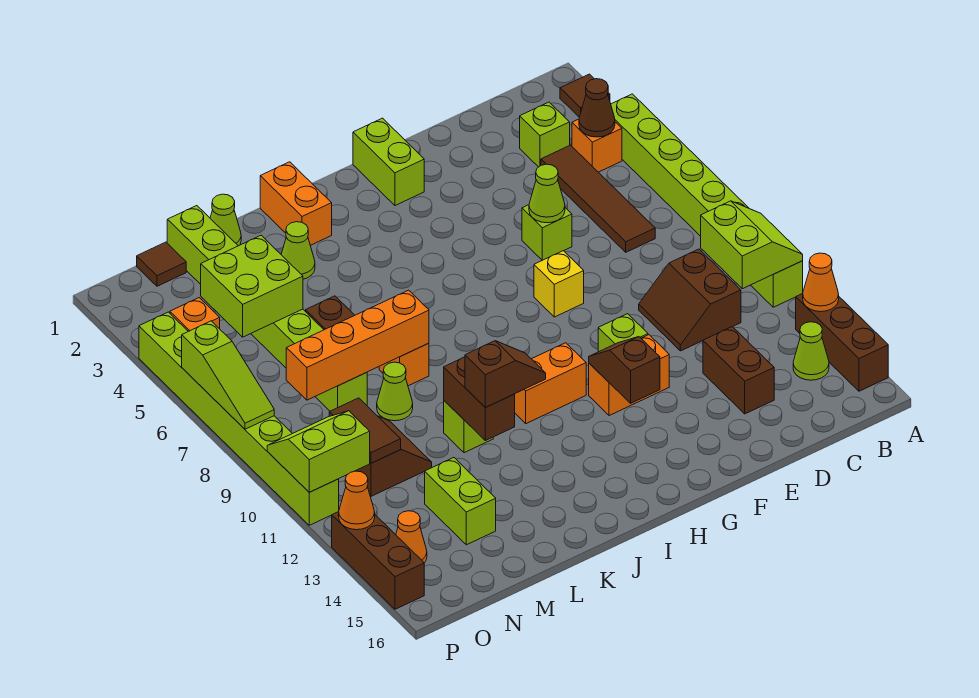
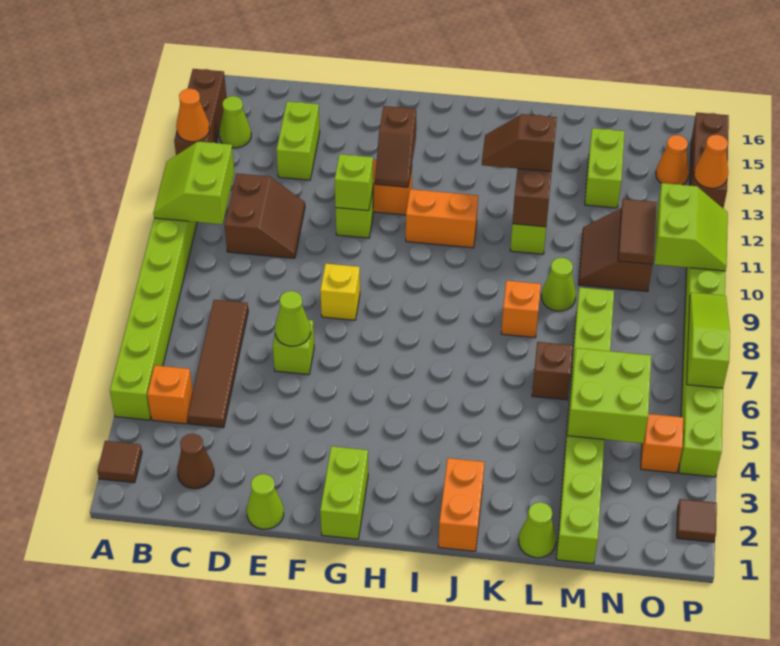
brown 1x1 cone [579,79,615,137] -> brown 1x1 cone moved to [177,434,214,489]
lime 1x1 brick [520,102,570,167] -> lime 1x1 brick moved to [335,154,373,211]
brown 1x2 brick [703,327,774,414] -> lime 1x2 brick [276,101,320,180]
lime 1x1 cone [281,222,315,279] -> lime 1x1 cone moved to [247,474,284,529]
orange 1x4 brick [286,290,429,400] -> none
brown 1x1 tile [137,242,186,286] -> brown 1x1 tile moved to [677,499,717,542]
lime 2x2 slope [267,411,370,492] -> lime 2x2 slope turned to [654,183,728,271]

